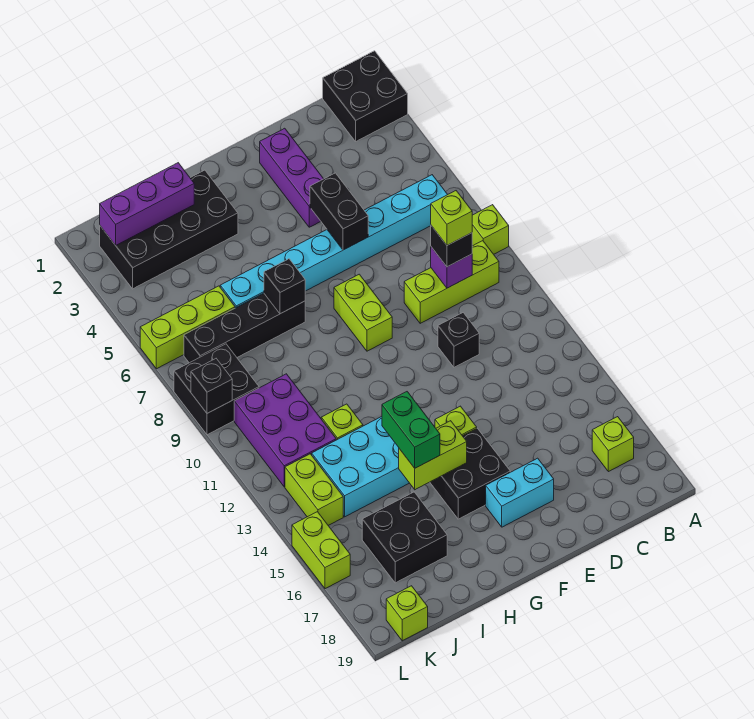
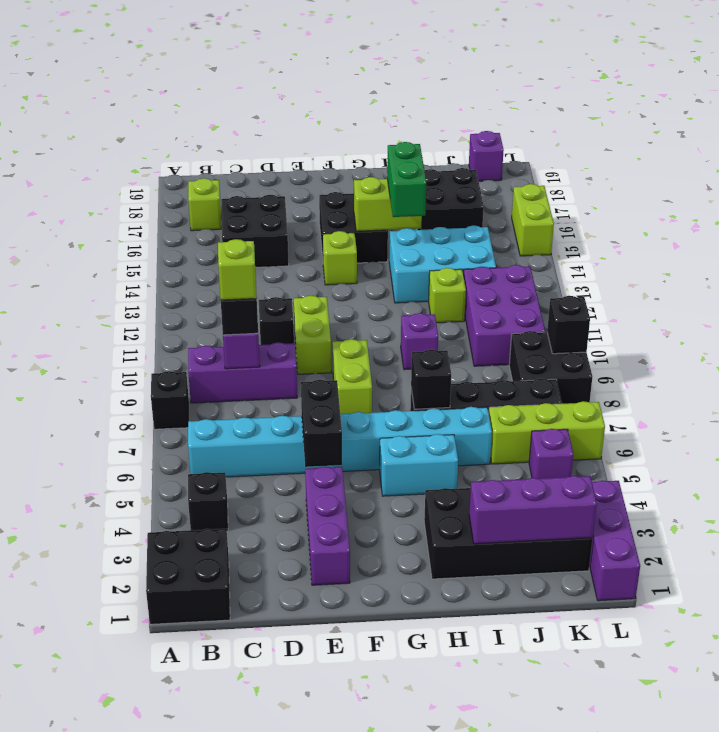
lime 1x1 brick [472,205,509,254] -> black 1x1 brick [151,371,189,429]
none -> black 1x1 brick [188,472,228,532]
lime 1x3 brick [404,241,499,323] -> purple 1x3 brick [188,342,297,403]
none -> black 2x2 brick [221,195,289,267]
cyan 1x2 brick [486,458,554,527] -> cyan 1x2 brick moved to [380,434,458,496]
none -> purple 1x1 brick [401,313,438,370]
none -> purple 1x1 brick [529,429,573,479]
lime 1x2 brick [285,454,343,525] -> lime 1x2 brick moved to [294,296,331,374]
lime 1x1 brick [386,586,428,641] -> purple 1x1 brick [469,131,504,181]
none -> purple 1x3 brick [589,480,640,601]

